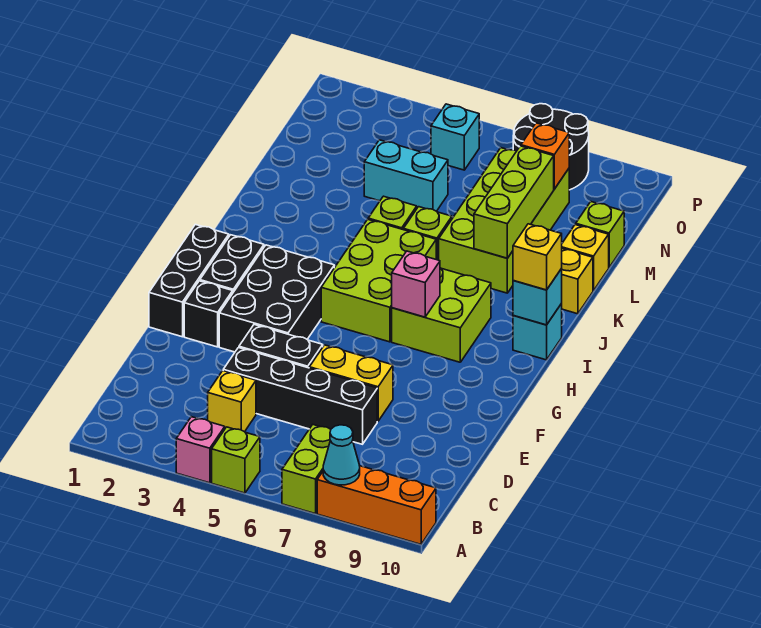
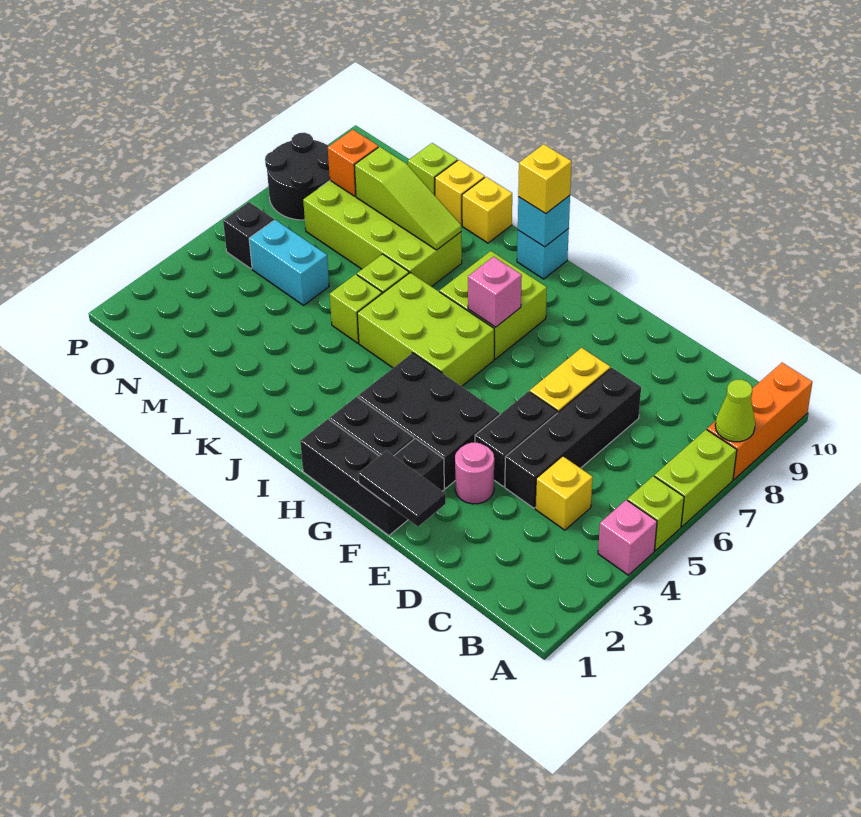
lime 1x2 brick [282,425,331,514] -> lime 1x2 brick turned to [654,430,737,526]
cyan 1x1 cone [323,425,360,485] -> lime 1x1 cone [715,380,755,442]
none -> black 1x2 tile [358,451,446,527]
none -> pink 1x1 round brick [455,443,494,504]
lime 1x3 brick [474,146,554,258] -> lime 1x3 slope [354,147,461,250]
cyan 1x2 brick [364,140,448,211] -> cyan 1x2 brick turned to [249,220,329,305]
cyan 1x1 brick [431,104,479,170] -> black 1x1 brick [223,202,274,269]

